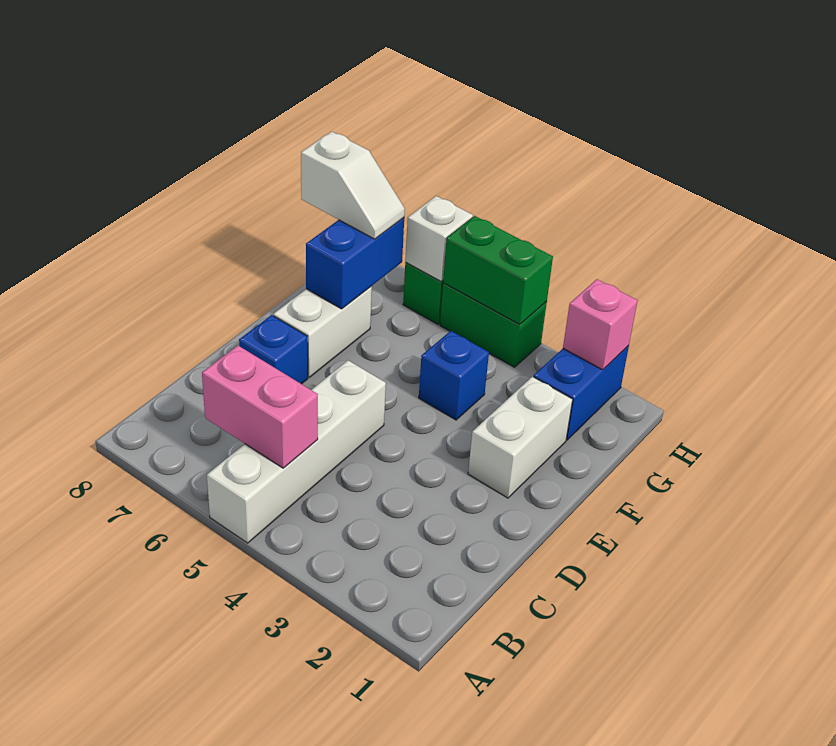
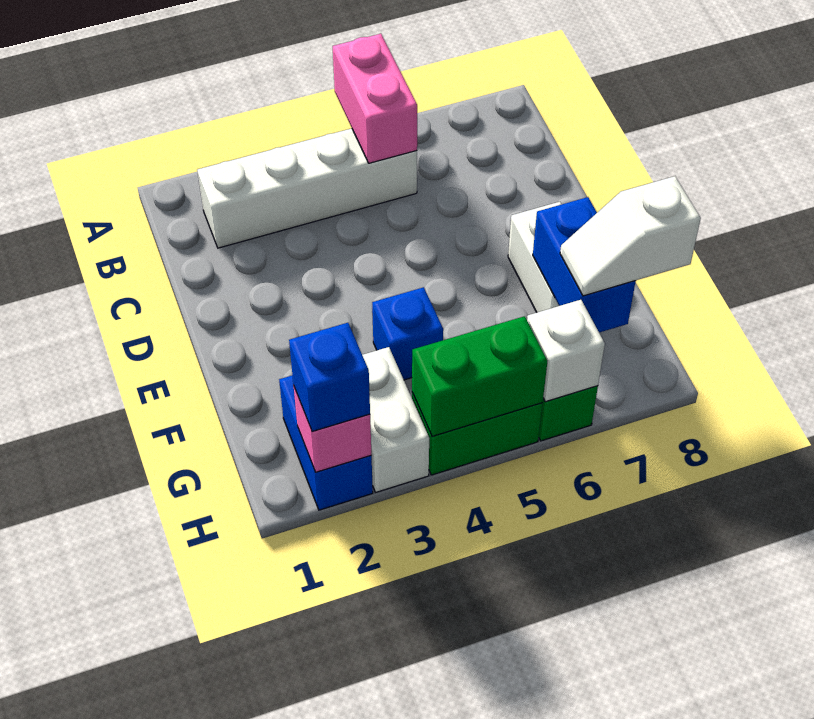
white 1x4 brick [207,360,386,543] -> white 1x4 brick turned to [197,128,417,248]
pink 1x2 brick [202,346,318,468] -> pink 1x2 brick turned to [333,34,417,163]
blue 1x1 brick [239,315,308,384] -> blue 1x1 brick moved to [289,323,370,432]
white 1x2 brick [468,377,573,498] -> white 1x2 brick moved to [362,347,429,492]

